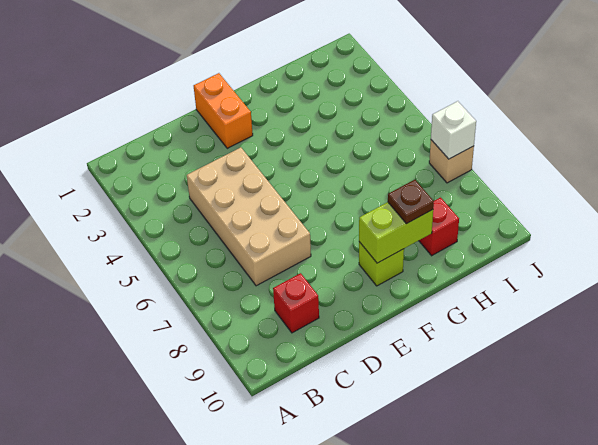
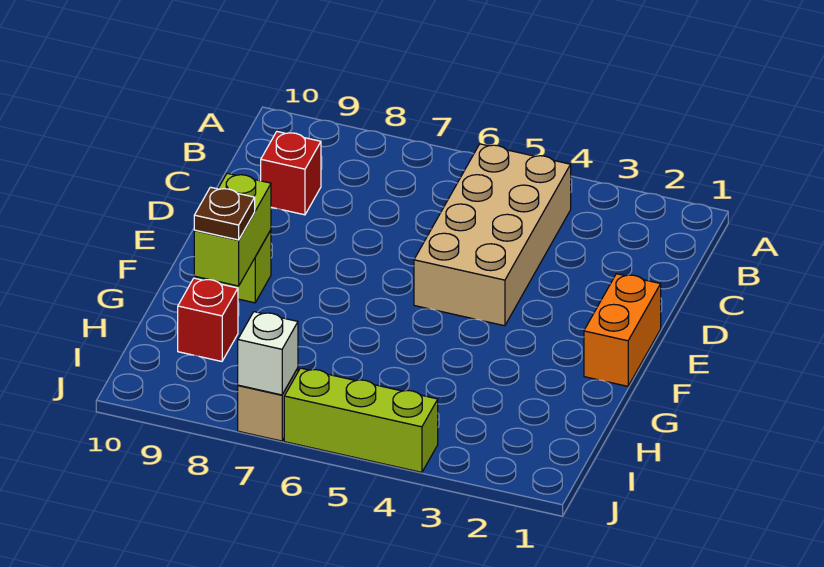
tan 2x4 brick [187,147,311,286] -> tan 2x4 brick turned to [414,144,571,326]
orange 1x2 brick [194,73,253,148] -> orange 1x2 brick turned to [584,274,661,386]
none -> lime 1x3 brick [284,368,438,472]

